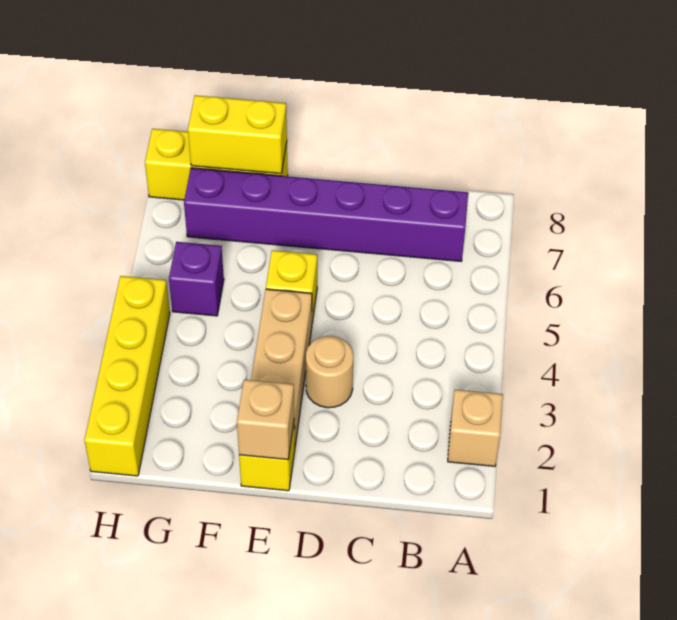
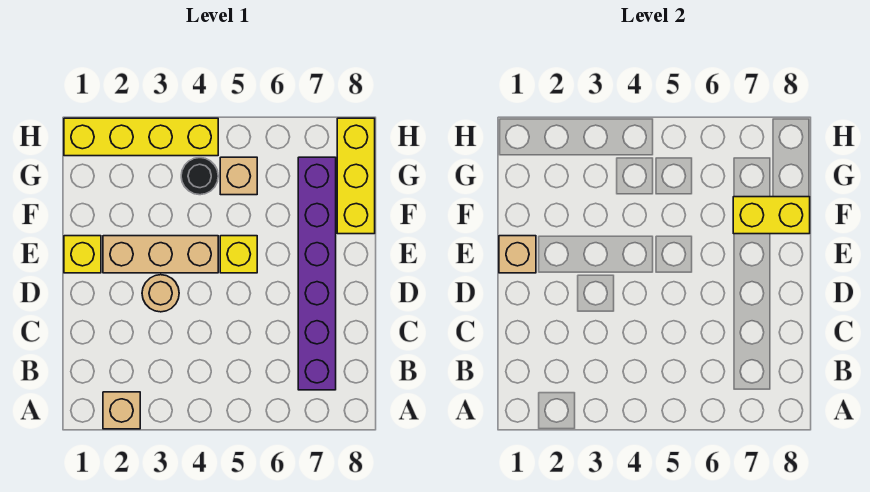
yellow 1x2 brick [188,95,287,174] -> yellow 1x2 brick turned to [733,197,810,234]
none -> black 1x1 round brick [181,158,218,195]
purple 1x1 brick [169,242,224,316] -> tan 1x1 brick [220,157,257,195]

